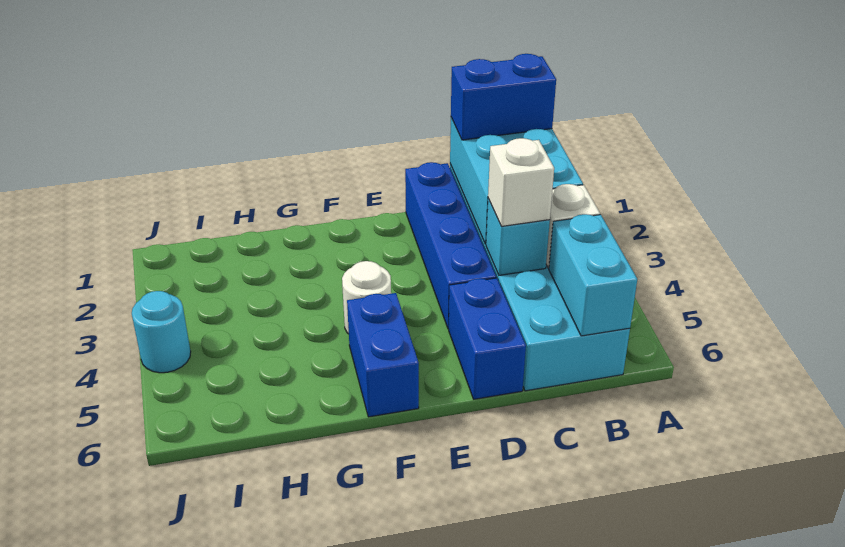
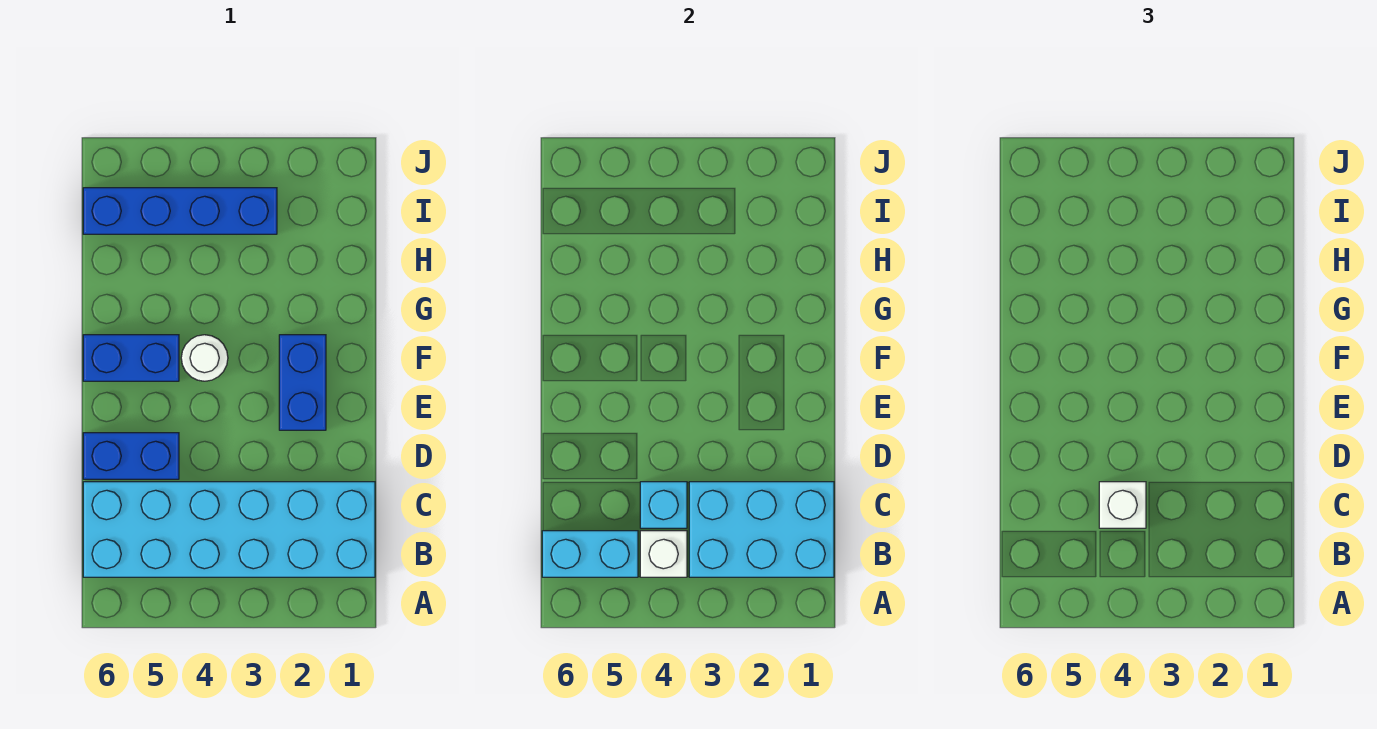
blue 1x2 brick [451,54,556,140] -> blue 1x2 brick moved to [279,335,326,430]
blue 1x4 brick [405,162,496,329] -> blue 1x4 brick moved to [83,188,277,234]
cyan 1x1 round brick [132,291,191,373] -> none

